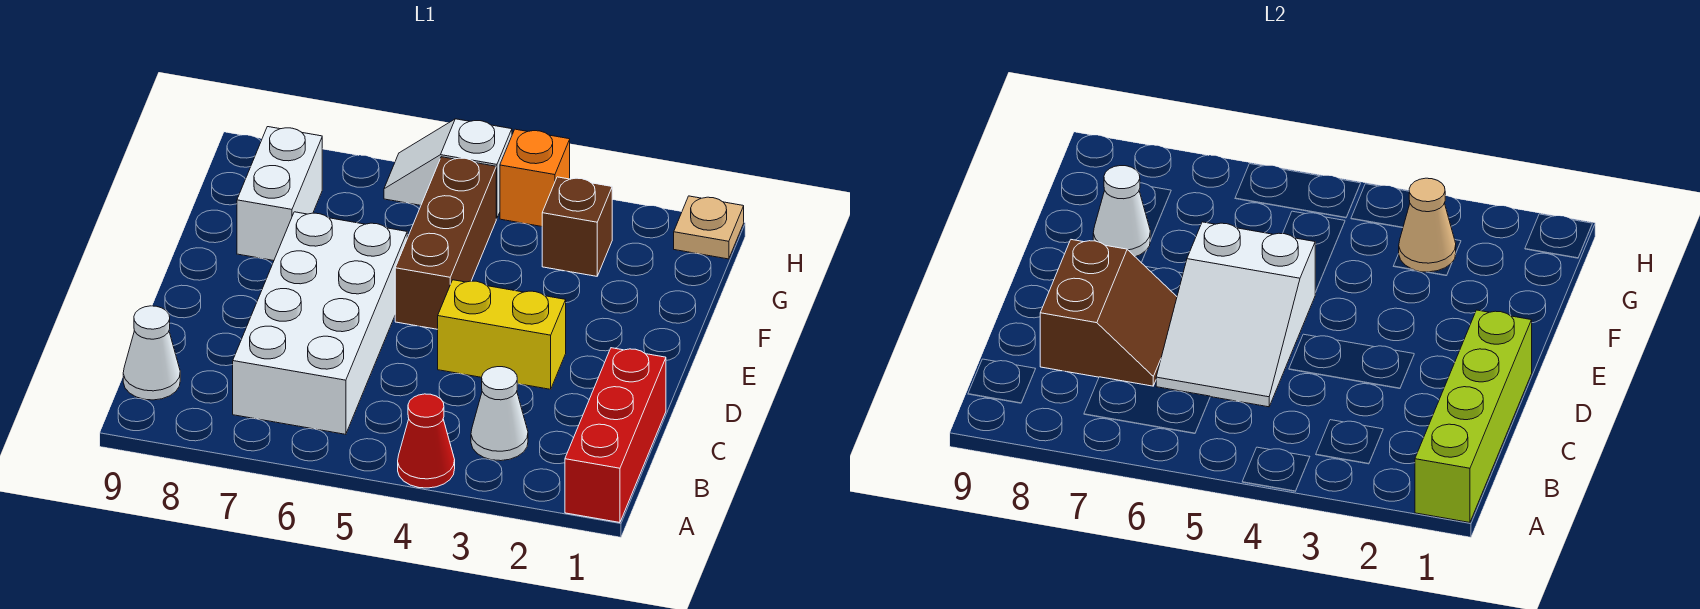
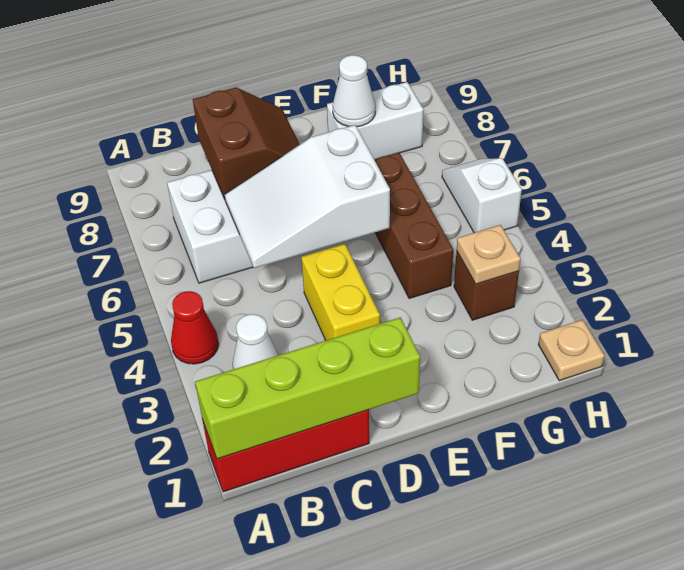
white 1x1 cone [123,306,180,400] -> none
brown 2x2 slope [1040,240,1177,386] -> brown 2x2 slope turned to [193,88,300,199]
brown 1x3 brick [395,157,496,329] -> brown 1x3 brick turned to [375,153,453,299]
tan 1x1 cone [1399,178,1456,272] -> tan 1x1 plate [457,225,521,284]
orange 1x1 brick [500,129,570,226] -> none

